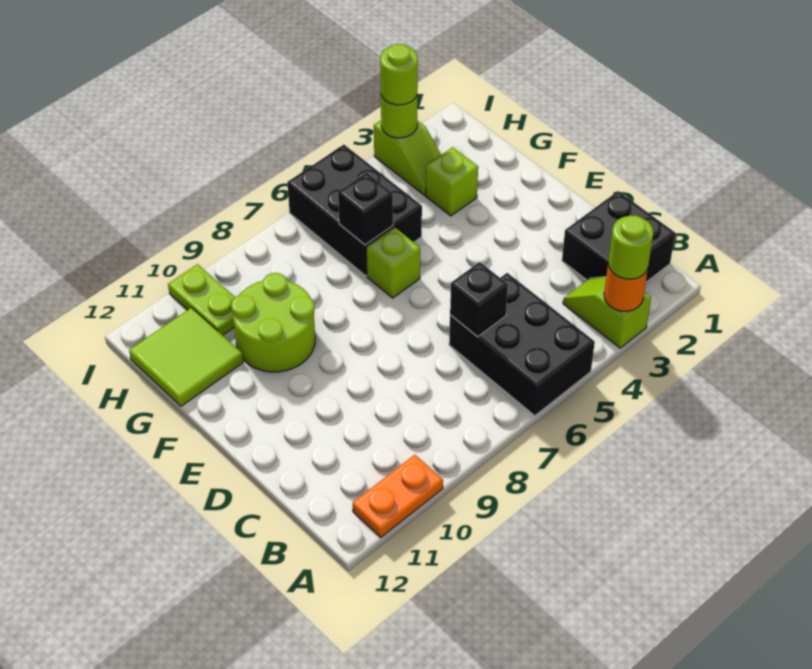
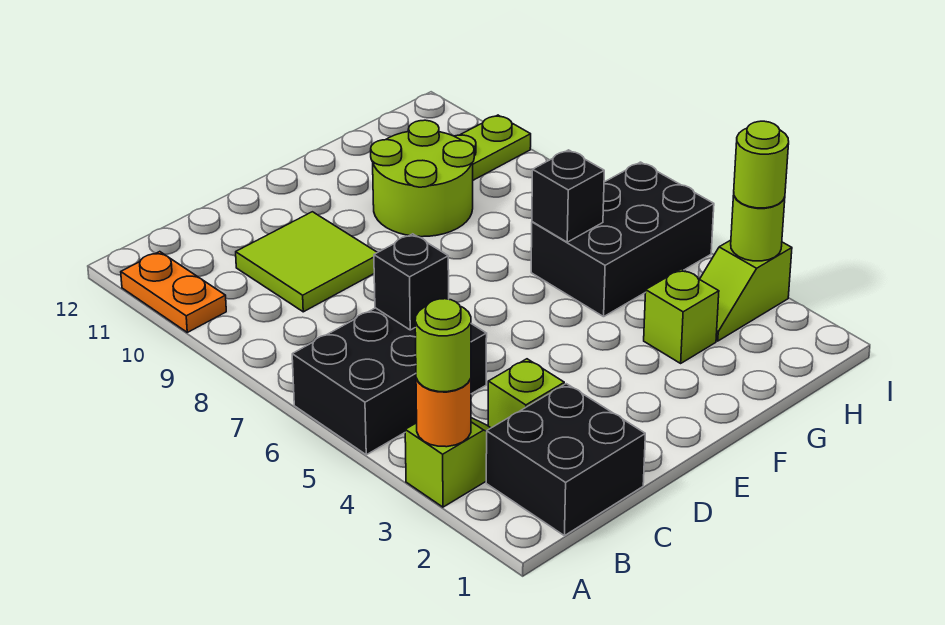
lime 1x1 brick [366,227,420,298] -> lime 1x1 brick moved to [488,359,564,428]
lime 2x2 tile [129,308,243,406] -> lime 2x2 tile moved to [236,212,377,312]

